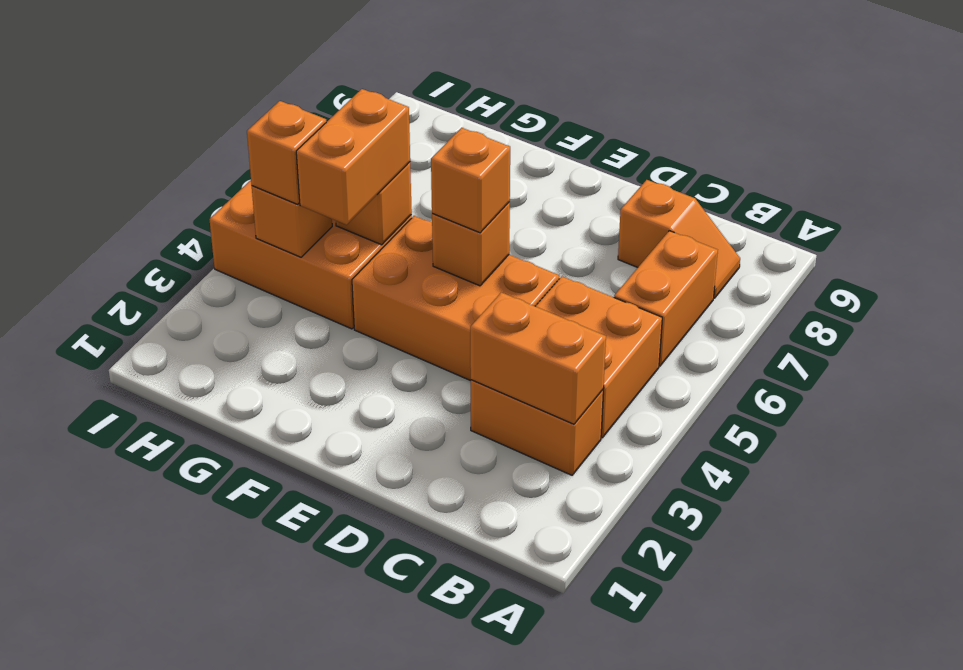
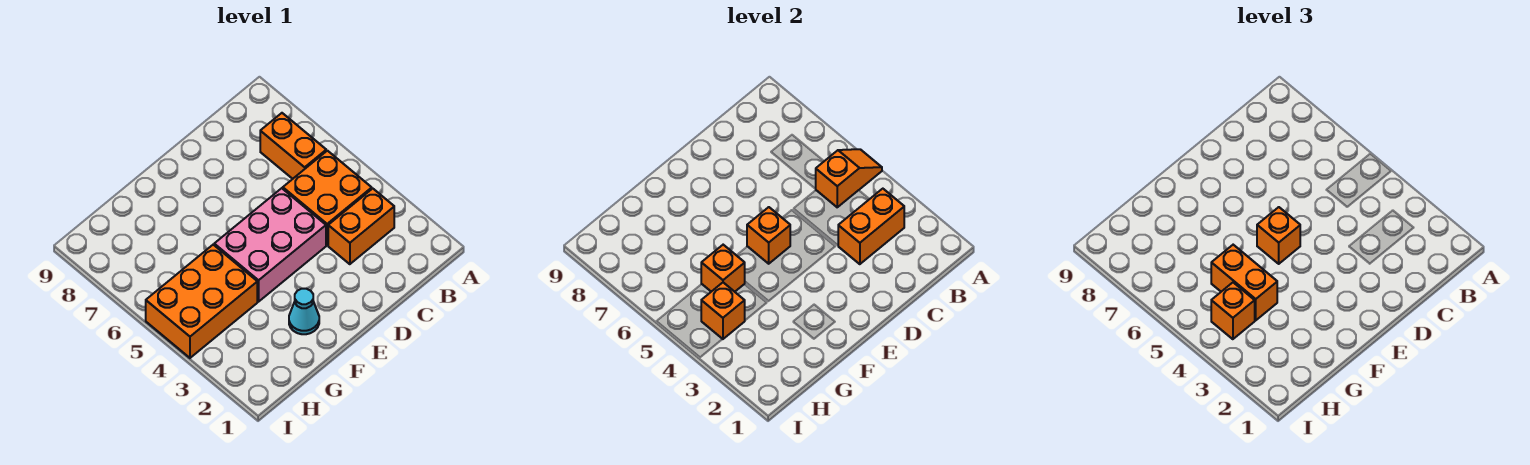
orange 1x2 slope [618,180,740,298] -> orange 1x2 slope moved to [815,149,882,207]
orange 2x3 brick [352,216,559,381] -> pink 2x3 brick [214,188,326,302]
none -> cyan 1x1 cone [289,289,319,334]

